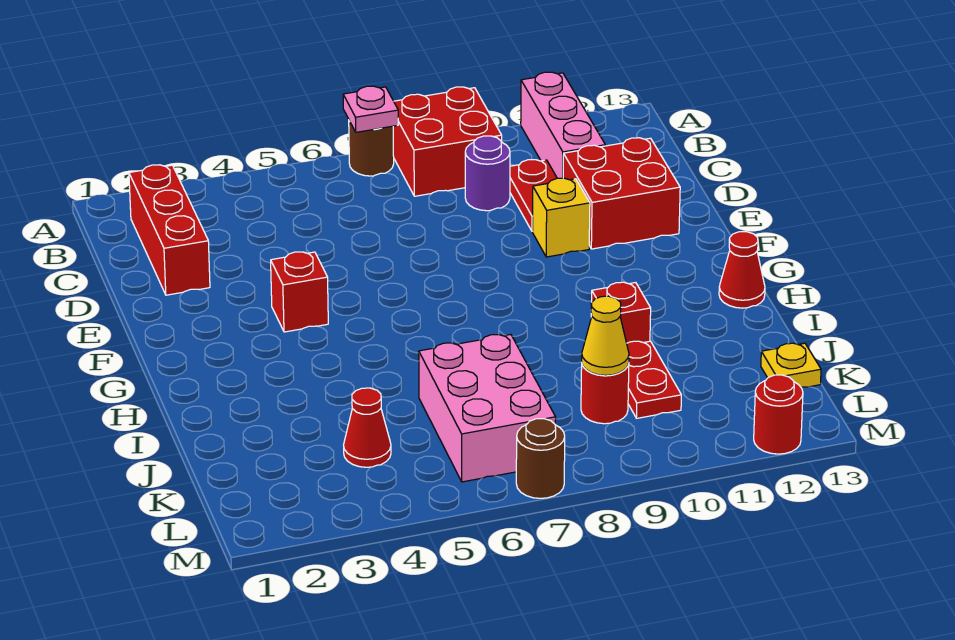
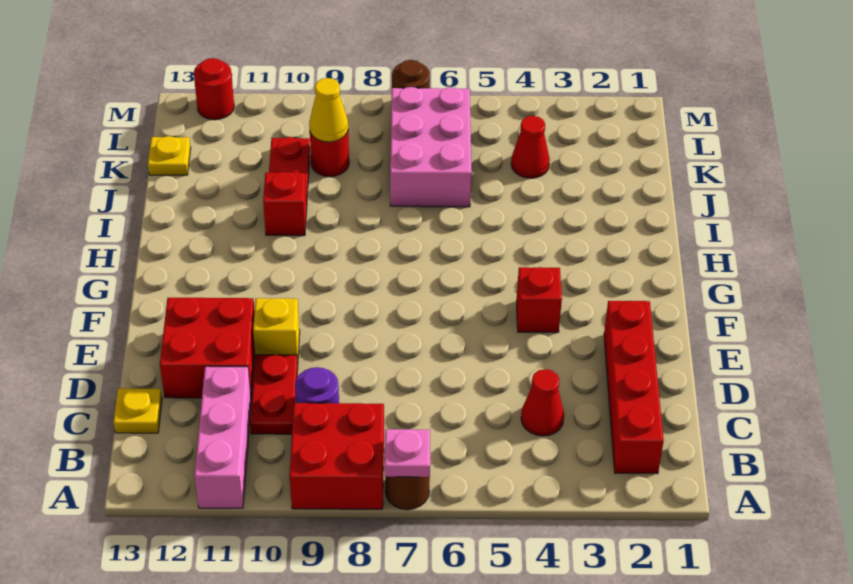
red 1x3 brick [129,165,210,295] -> red 1x4 brick [604,301,664,474]
none -> yellow 1x1 plate [113,388,162,433]
red 1x1 cone [719,232,765,308] -> red 1x1 cone moved to [521,369,564,436]

